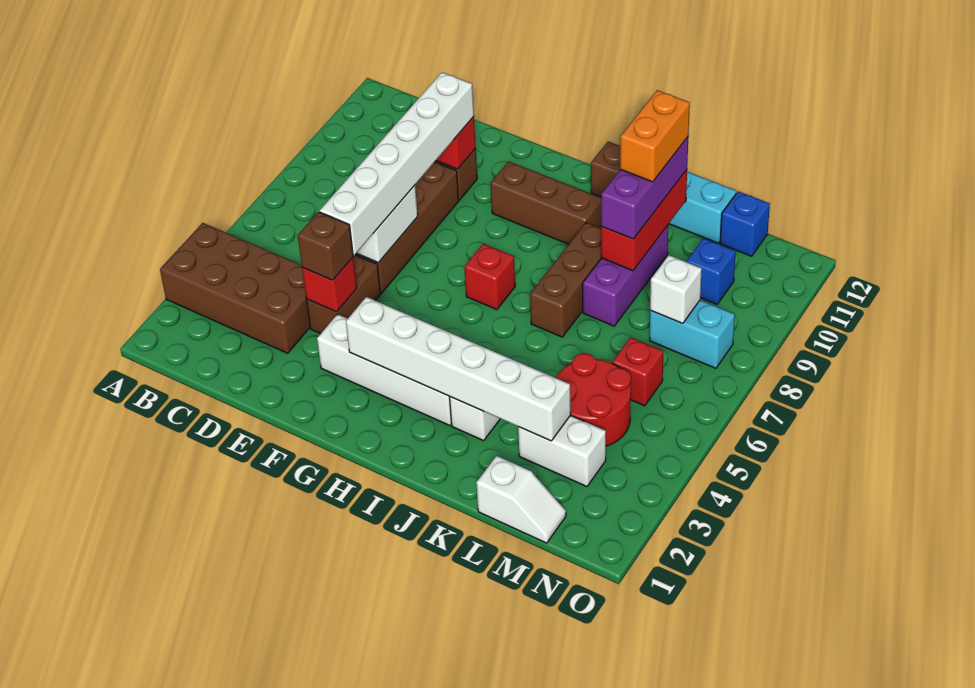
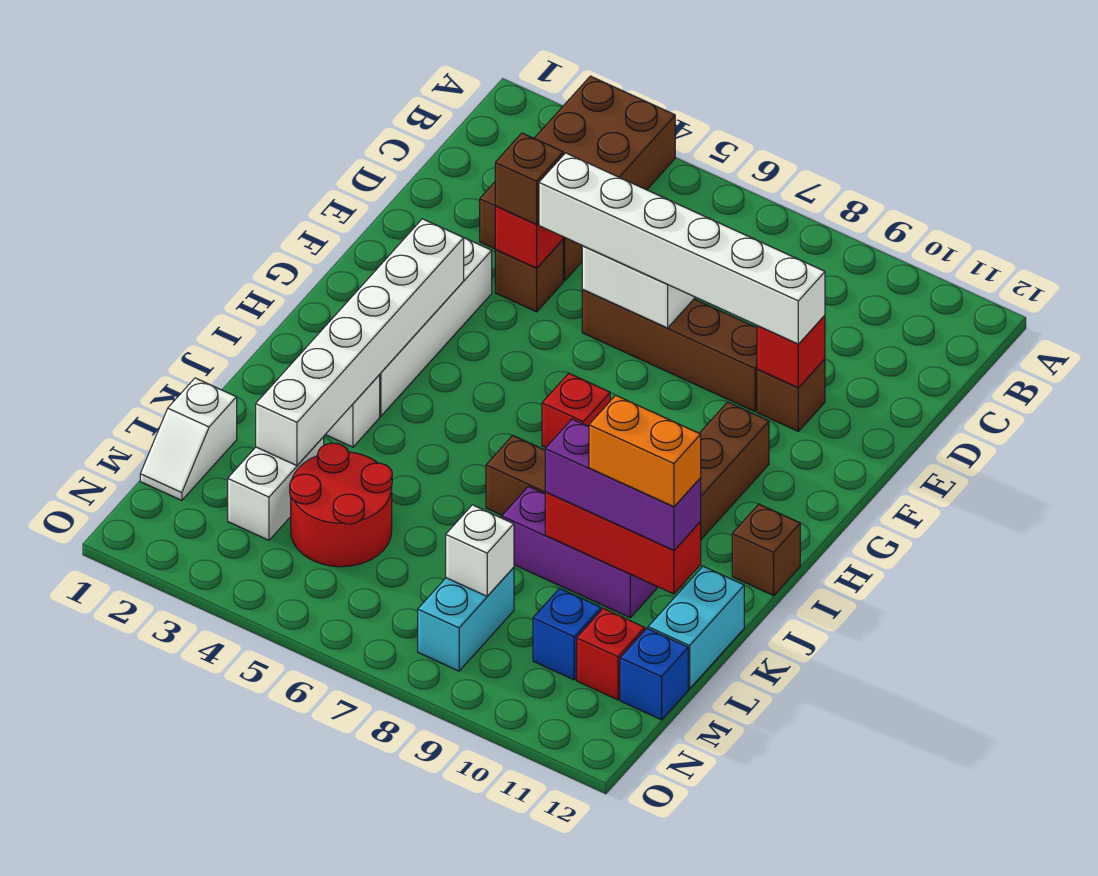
brown 1x2 brick [306,255,381,334] -> brown 1x1 brick [495,240,563,312]
red 1x1 brick [612,337,663,406] -> red 1x1 brick moved to [577,608,645,700]

